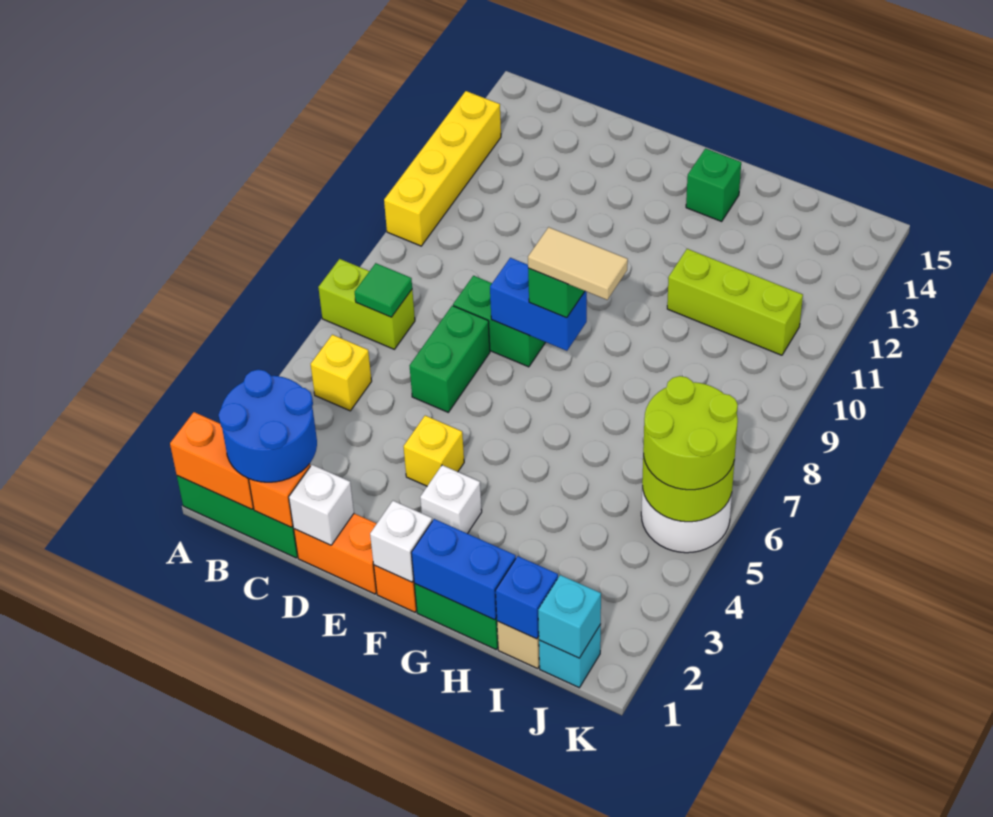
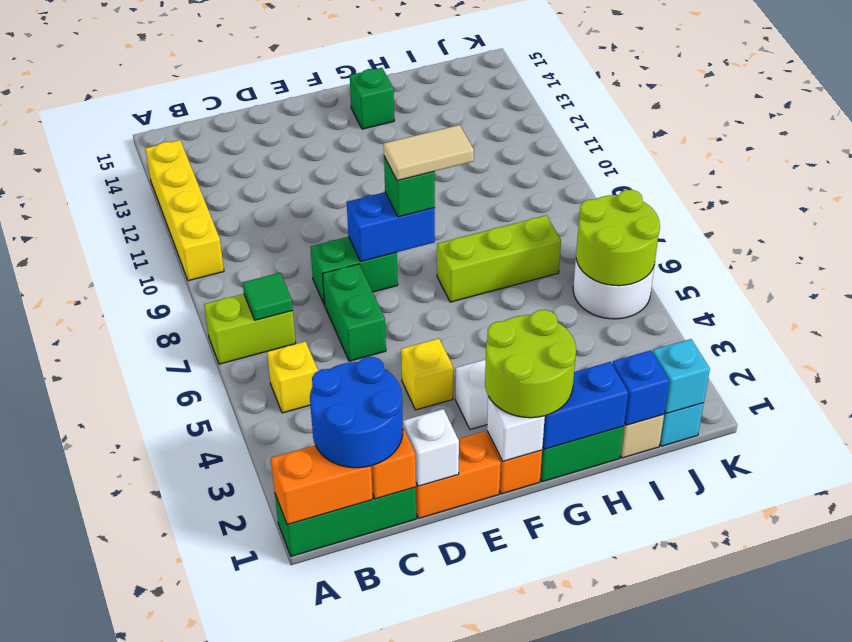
lime 1x3 brick [667,249,803,355] -> lime 1x3 brick moved to [437,215,561,302]
lime 2x2 round brick [643,376,738,490] -> lime 2x2 round brick moved to [485,310,576,418]

